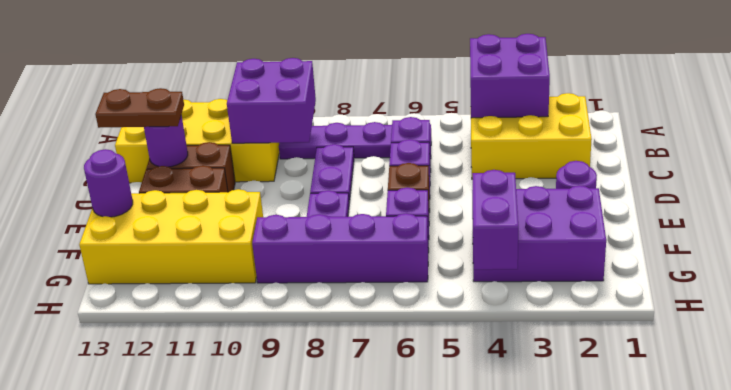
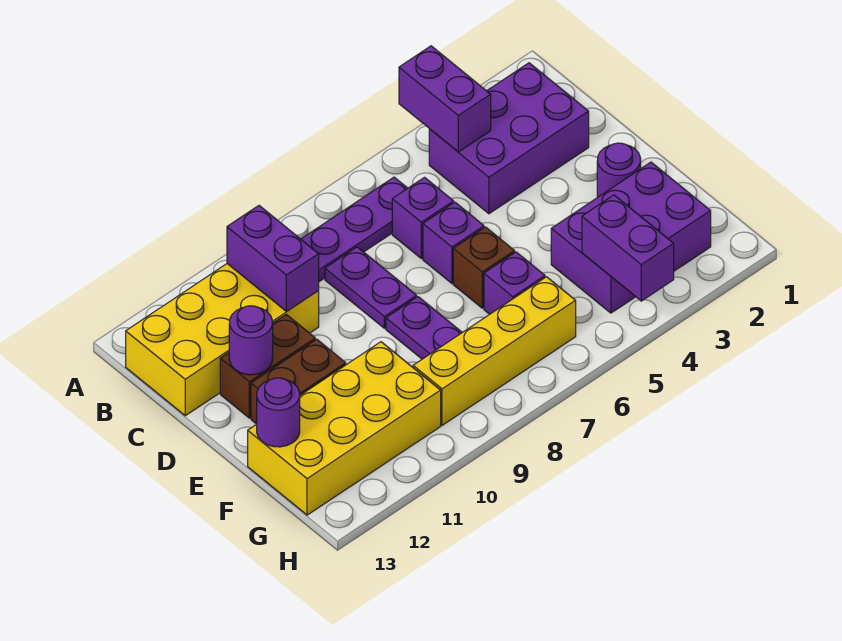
purple 2x2 brick [470,34,550,118] -> purple 1x2 brick [399,46,491,152]
yellow 2x3 brick [471,93,592,179] -> purple 2x3 brick [429,63,589,214]
purple 2x2 brick [227,58,316,143] -> purple 1x2 brick [227,206,319,311]
brown 1x2 plate [95,88,184,128] -> none
purple 1x4 brick [252,213,428,283] -> yellow 1x4 brick [413,277,576,425]

